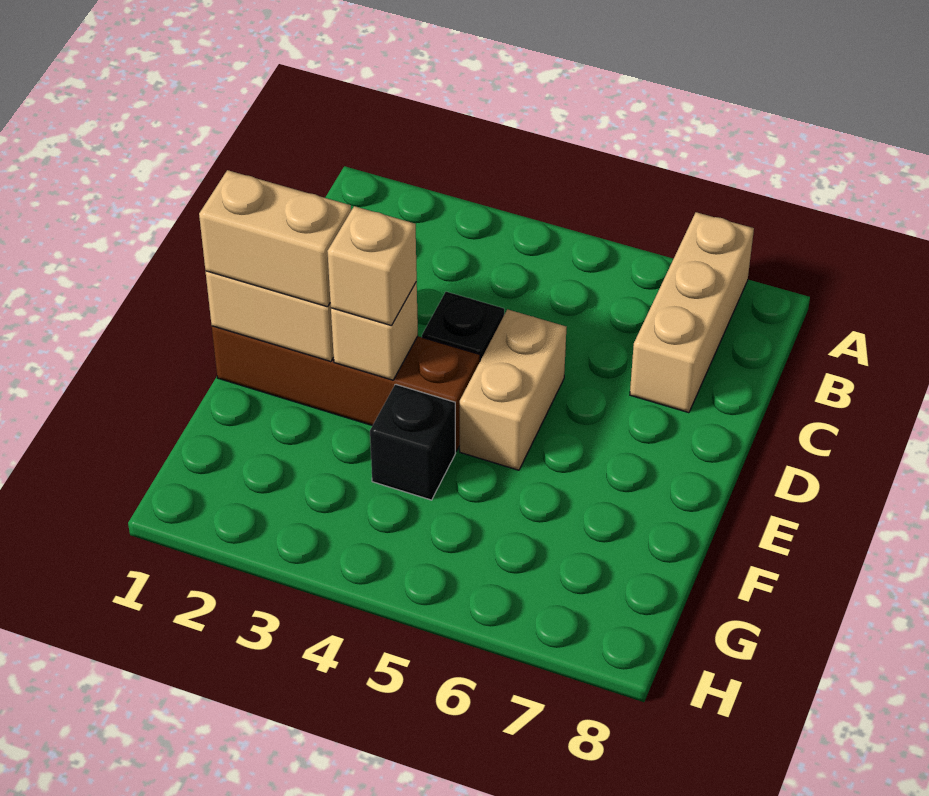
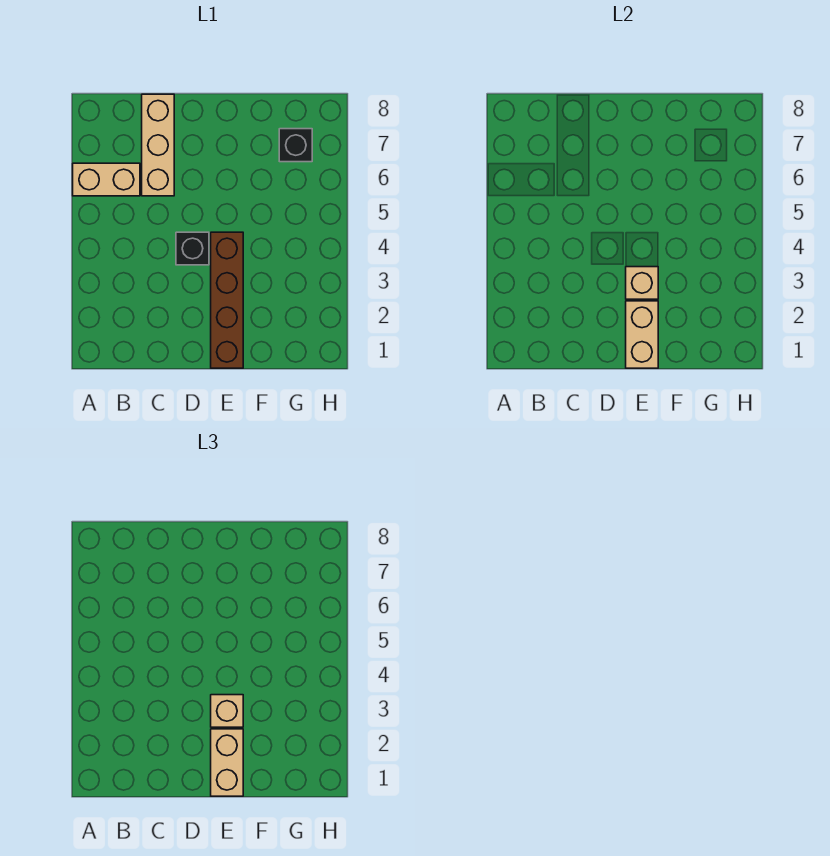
tan 1x3 brick [630,212,754,413] -> tan 1x3 brick turned to [142,94,174,196]
tan 1x2 brick [460,309,566,470] -> tan 1x2 brick moved to [73,163,140,196]
black 1x1 brick [370,384,456,500] -> black 1x1 brick moved to [279,129,312,162]

